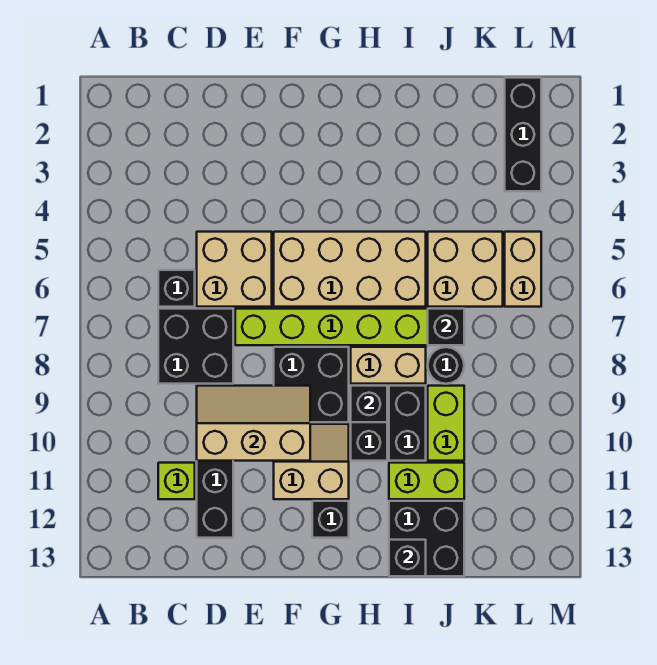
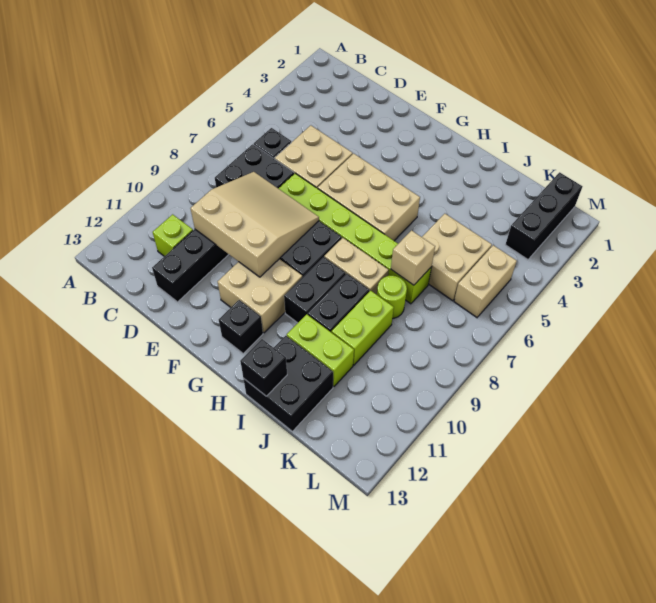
tan 2x3 slope [197,386,310,461] -> tan 3x3 slope [191,172,319,277]
tan 2x4 brick [274,232,426,307] -> tan 2x3 brick [318,154,420,241]
tan 2x2 slope [274,424,349,499] -> tan 2x2 brick [218,259,302,333]
black 1x1 brick [351,386,387,422] -> none
black 1x1 brick [428,309,464,345] -> tan 1x1 brick [391,230,435,285]
black 1x1 round brick [428,347,464,384] -> lime 1x1 round brick [377,276,407,319]

